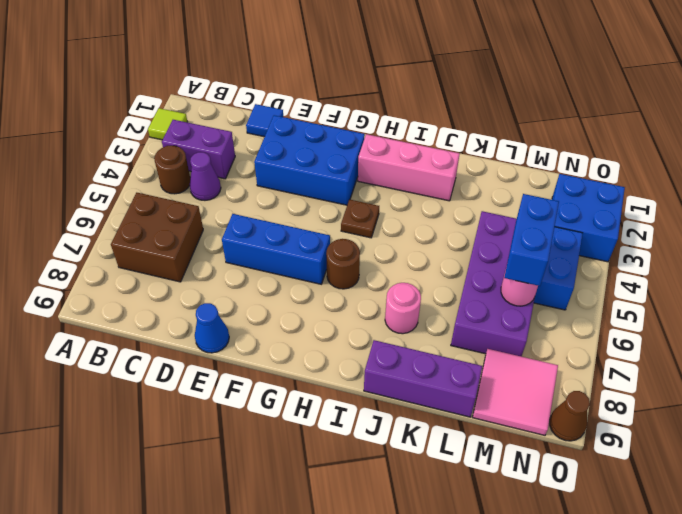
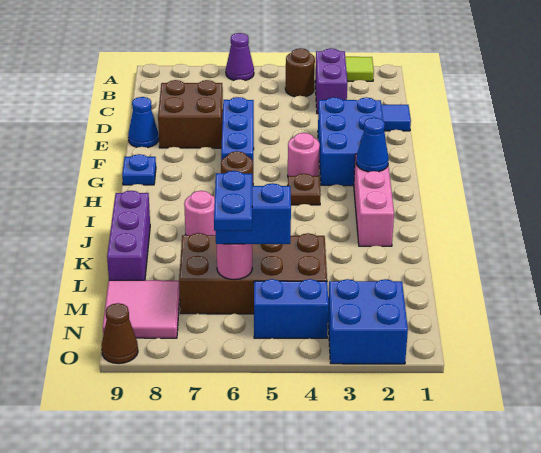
brown 2x2 brick [111,193,203,282] -> brown 2x2 brick moved to [158,80,223,148]
purple 1x1 cone [190,152,221,200] -> purple 1x1 cone moved to [226,33,254,80]
none -> pink 1x1 round brick [288,133,320,176]
none -> blue 1x1 plate [122,154,156,185]
none -> blue 1x1 cone [356,118,389,172]
purple 2x4 brick [451,211,535,357] -> brown 2x4 brick [179,233,327,314]
none -> blue 1x2 plate [214,171,252,231]

